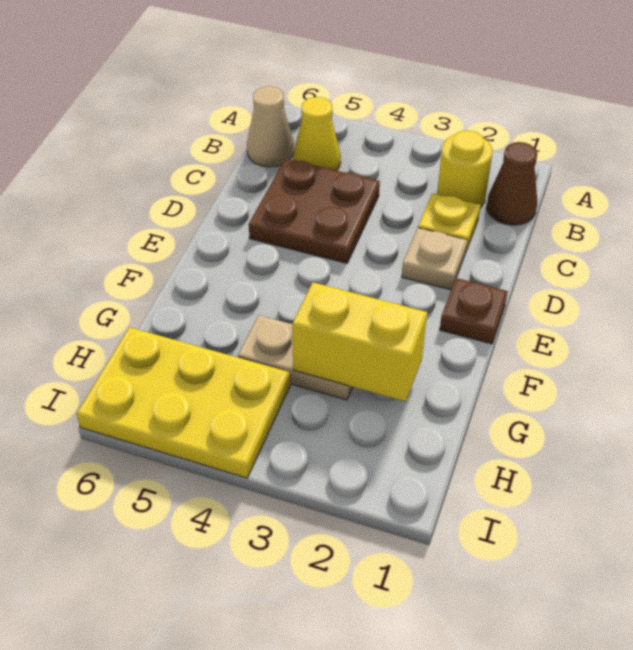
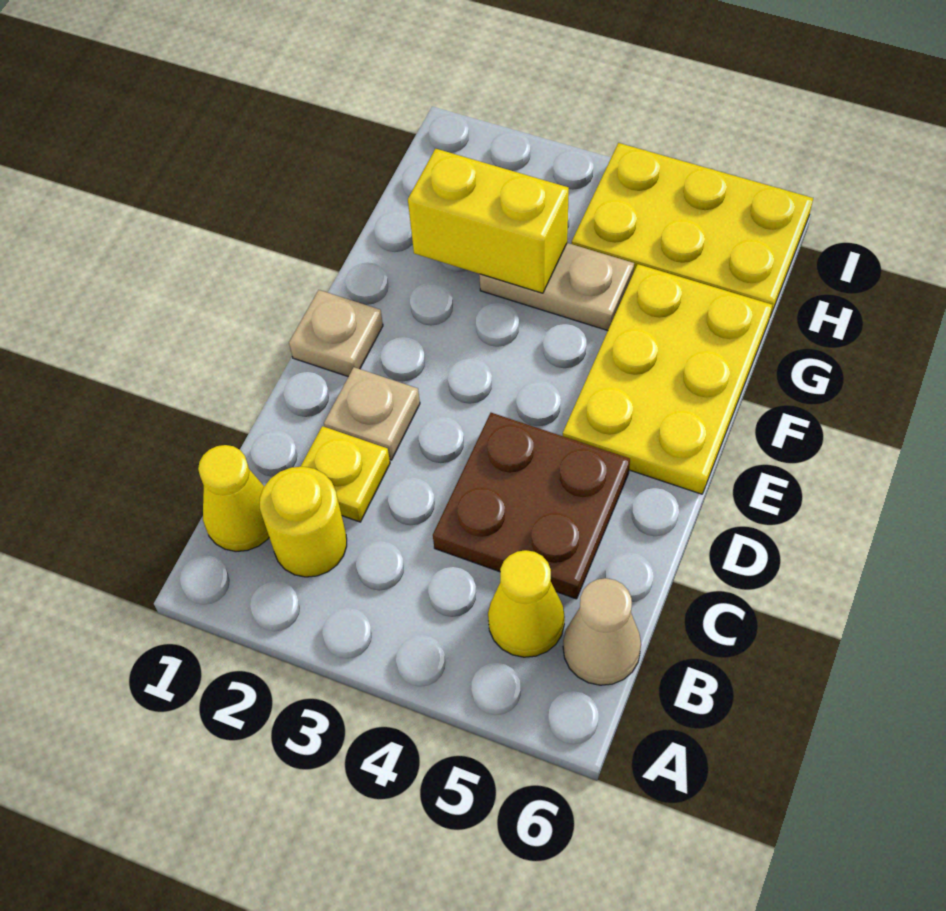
brown 1x1 cone [487,142,537,225] -> yellow 1x1 cone [198,445,269,552]
brown 1x1 plate [440,278,508,344] -> tan 1x1 plate [289,290,383,377]
none -> yellow 2x3 plate [563,264,772,494]

